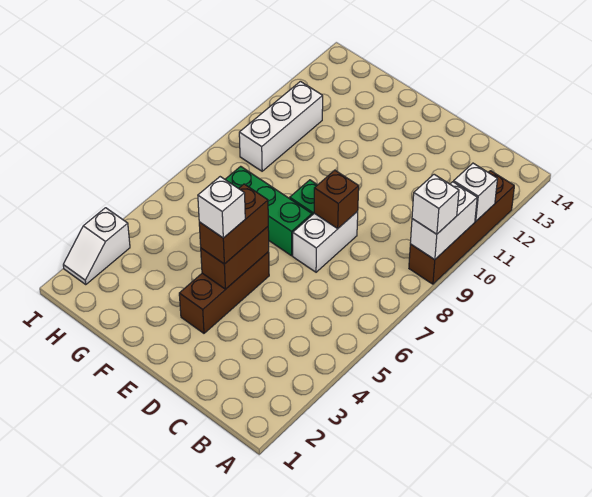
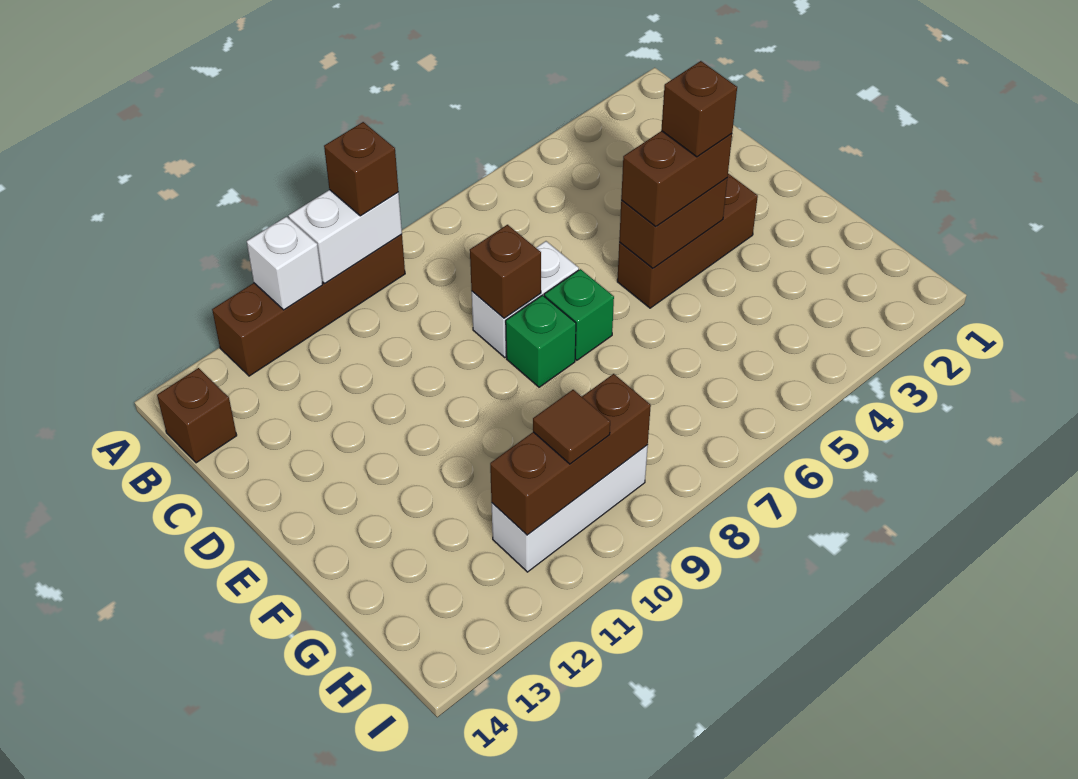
white 1x1 brick [412,174,459,234] -> brown 1x1 brick [324,122,399,216]
none -> brown 1x1 brick [157,368,237,463]
white 1x1 brick [198,177,245,238] -> brown 1x1 brick [661,61,737,157]
green 1x3 brick [225,166,312,256] -> green 1x1 brick [544,269,614,360]
none -> brown 1x3 brick [490,374,651,535]
none -> brown 1x1 tile [533,390,610,464]
white 1x2 slope [63,208,130,284] -> none

